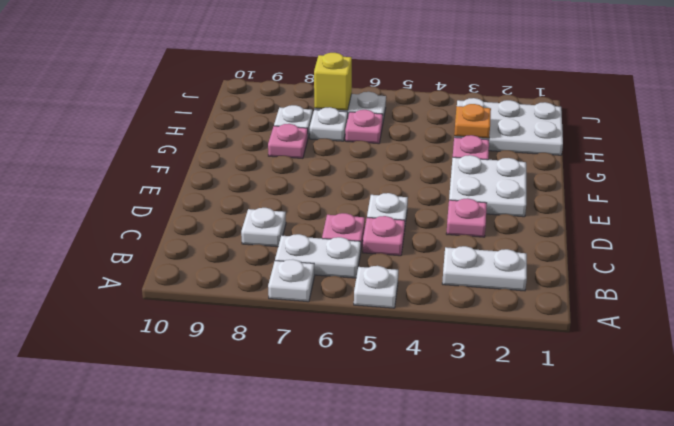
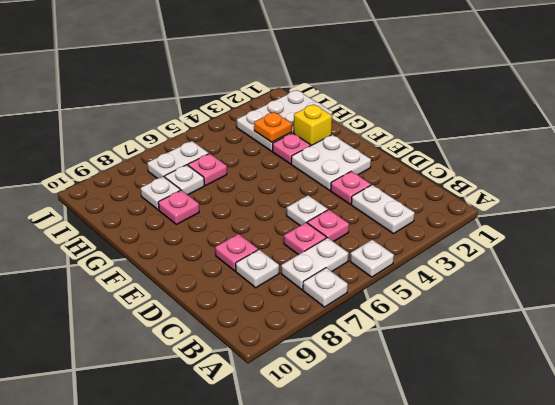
white 1x2 plate [442,246,527,291] -> white 1x2 plate turned to [351,185,415,234]
none -> pink 1x1 plate [215,234,258,271]
yellow 1x1 brick [314,53,352,110] -> yellow 1x1 brick moved to [294,104,332,145]

